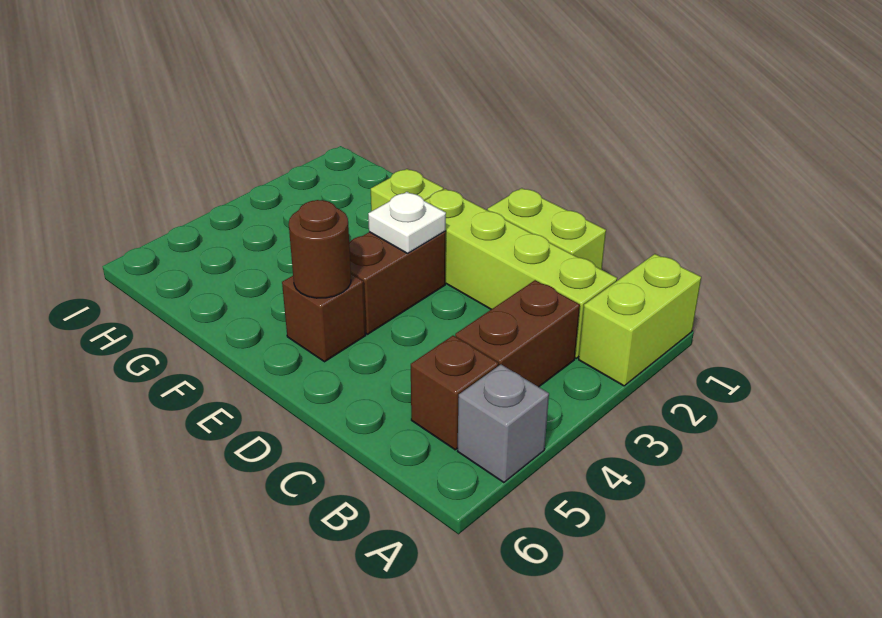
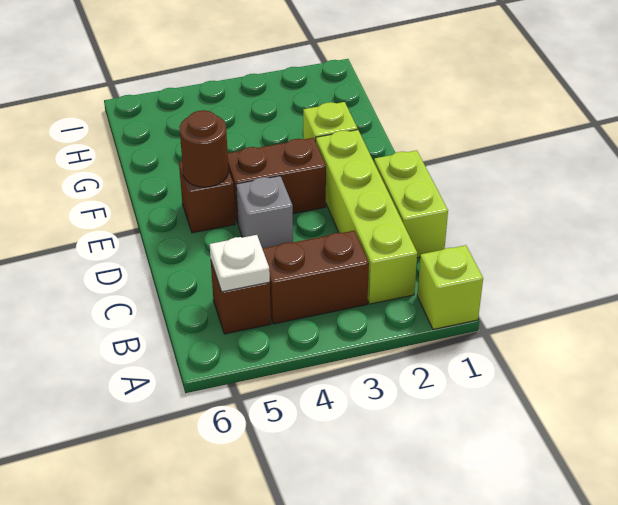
lime 1x2 brick [579,254,701,386] -> lime 1x1 brick [417,245,483,329]
grey 1x1 brick [458,364,549,483] -> grey 1x1 brick moved to [236,176,293,248]
white 1x1 plate [368,192,446,253] -> white 1x1 plate moved to [210,235,270,292]

